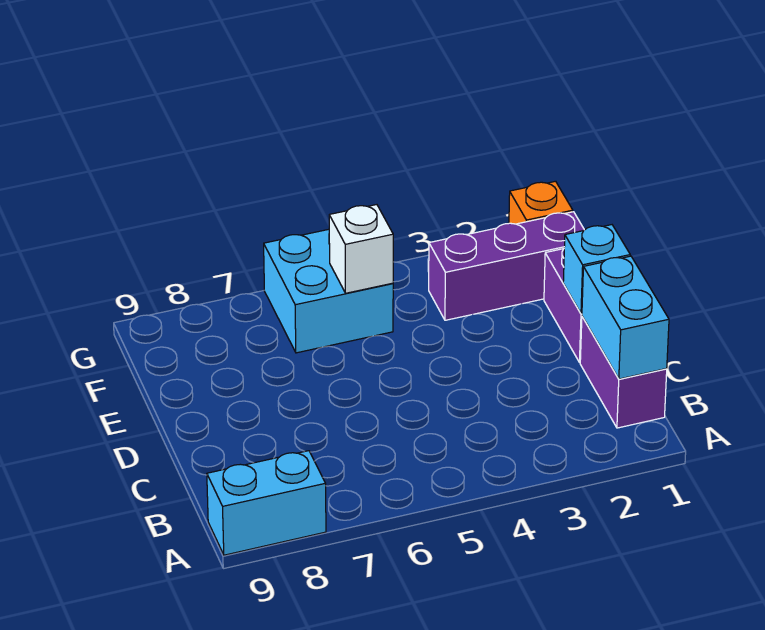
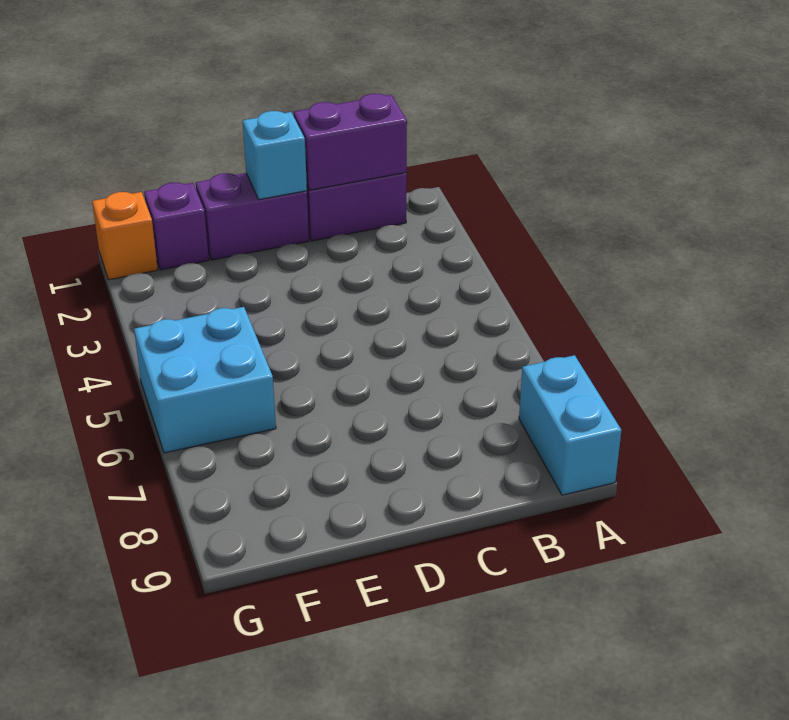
cyan 1x2 brick [582,256,669,379] -> purple 1x2 brick [294,93,407,190]
purple 1x3 brick [429,212,584,320] -> purple 1x1 brick [144,182,209,270]
white 1x1 brick [329,205,393,293] -> none

